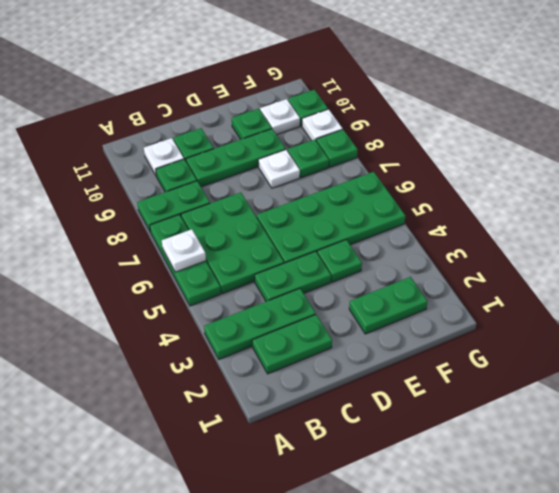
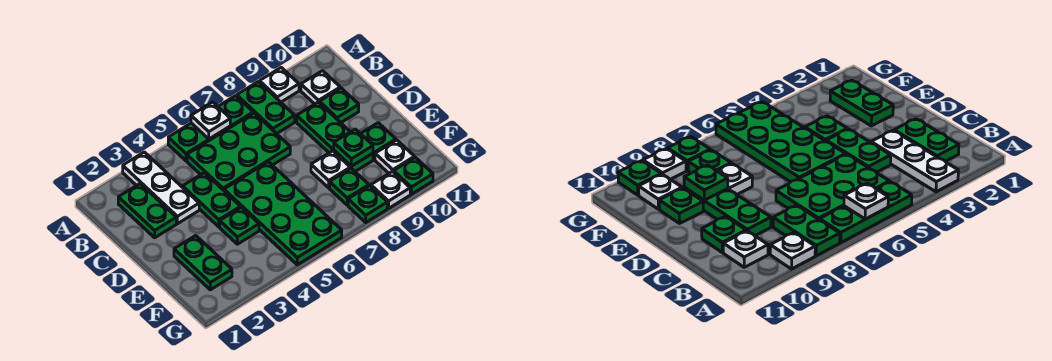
green 1x3 plate [204,289,316,359] -> white 1x3 plate [123,152,199,224]
none -> white 1x1 plate [260,68,299,102]
green 1x1 plate [156,159,197,192] -> green 1x1 plate moved to [334,129,373,166]

